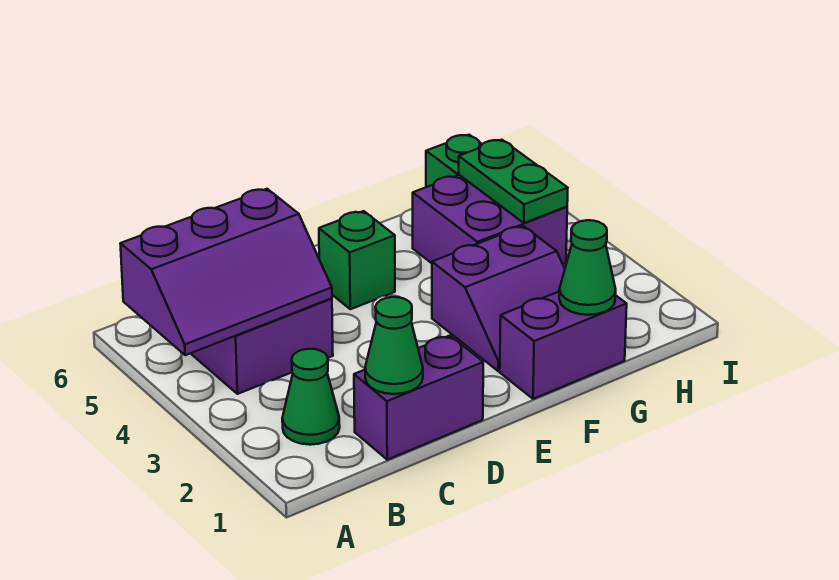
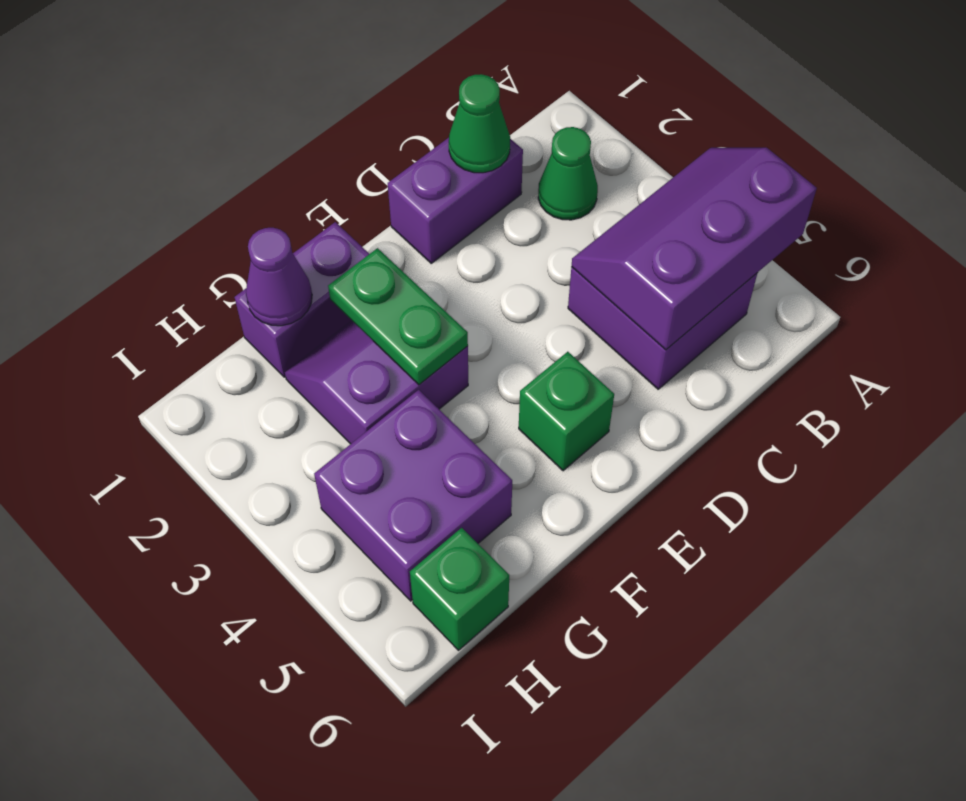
green 1x1 cone [559,220,616,315] -> purple 1x1 cone [246,228,312,326]
green 1x2 plate [459,140,568,223] -> green 1x2 plate moved to [328,248,468,385]

